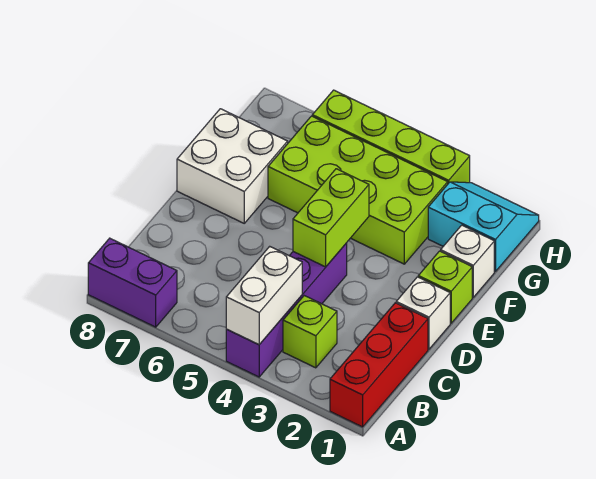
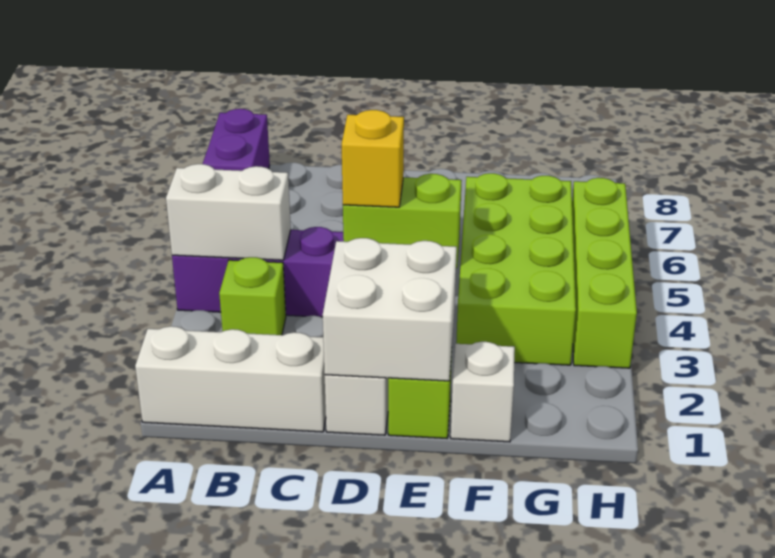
red 1x3 brick [330,303,428,427] -> white 1x3 brick [135,326,326,432]
none -> yellow 1x1 brick [342,110,404,207]
white 2x2 brick [177,109,288,223] -> white 2x2 brick moved to [323,238,457,381]
cyan 2x2 slope [428,182,539,272] -> none

